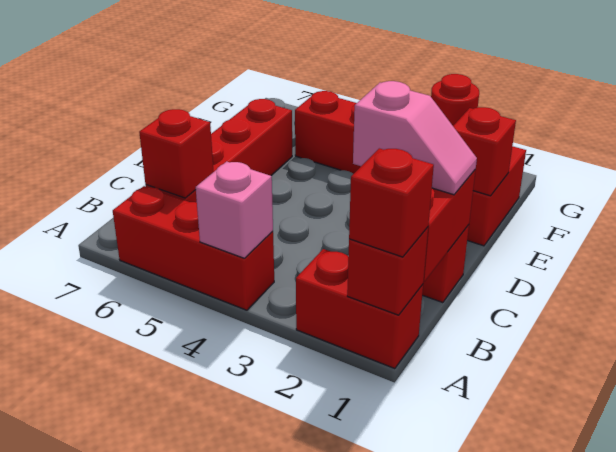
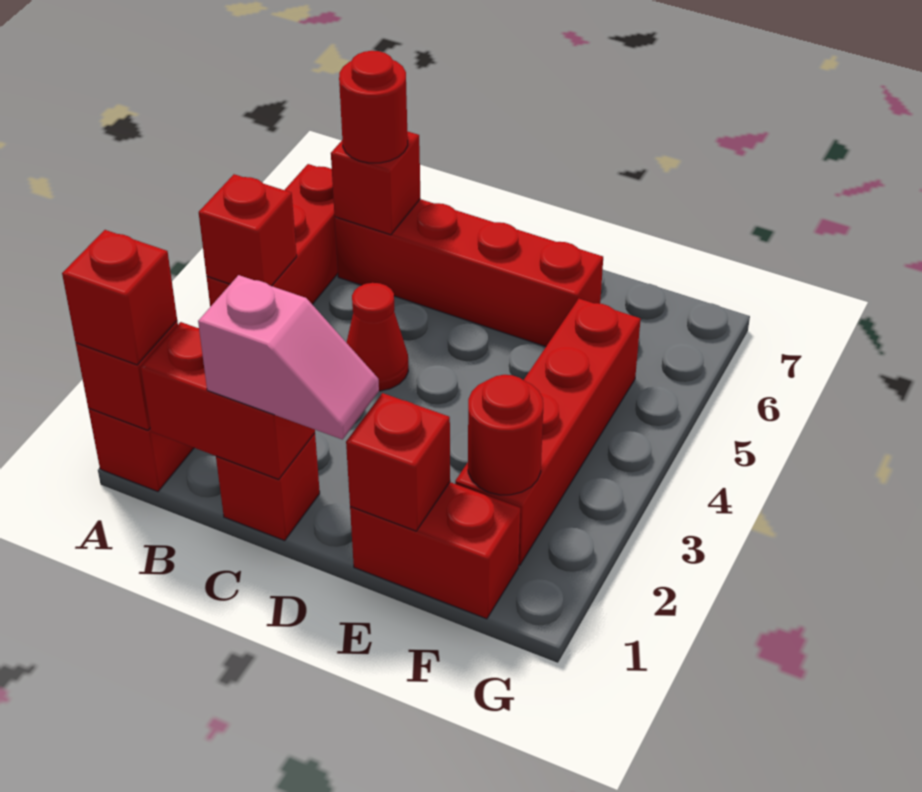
pink 1x1 brick [196,161,273,258] -> red 1x1 brick [199,174,297,286]
none -> red 1x1 round brick [339,51,408,163]
pink 1x2 slope [353,81,477,195] -> pink 1x2 slope turned to [198,275,379,440]
none -> red 1x1 cone [346,283,408,391]

